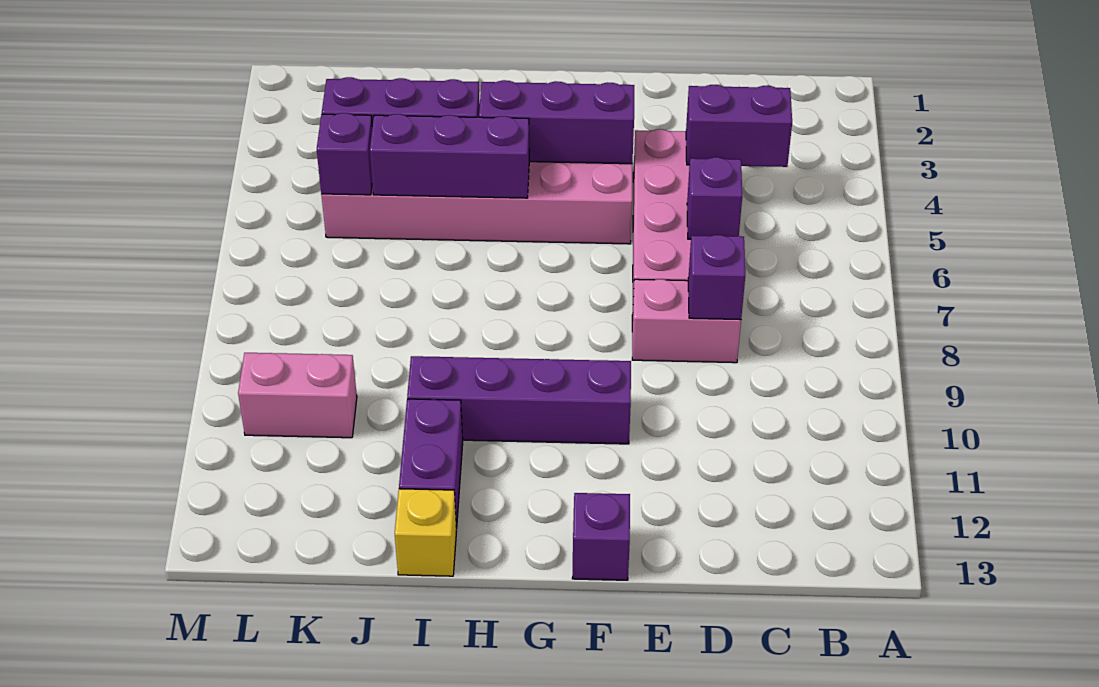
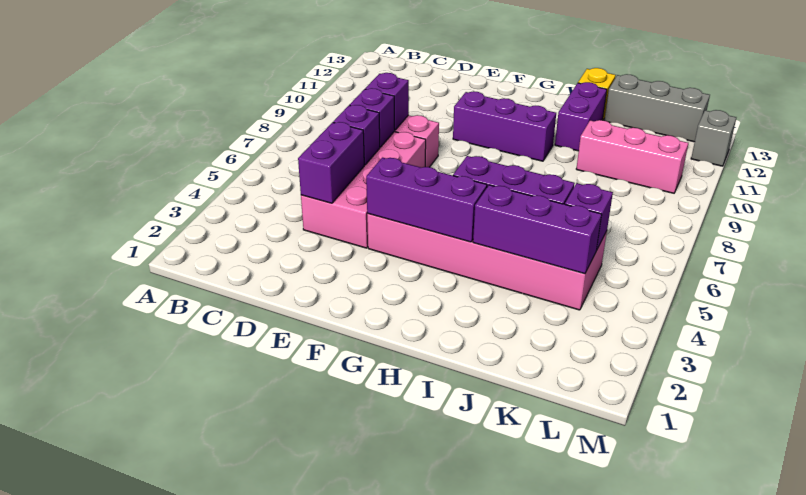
purple 1x2 brick [686,85,792,167] -> purple 1x2 brick turned to [298,122,364,203]
purple 1x4 brick [407,356,631,444] -> purple 1x3 brick [453,91,556,161]
purple 1x1 brick [572,493,630,580] -> purple 1x1 brick moved to [350,88,395,147]
none -> grey 1x3 brick [604,74,710,142]
pink 1x2 brick [238,353,357,438] -> pink 1x3 brick [576,120,688,193]
none -> grey 1x1 brick [691,110,736,166]

